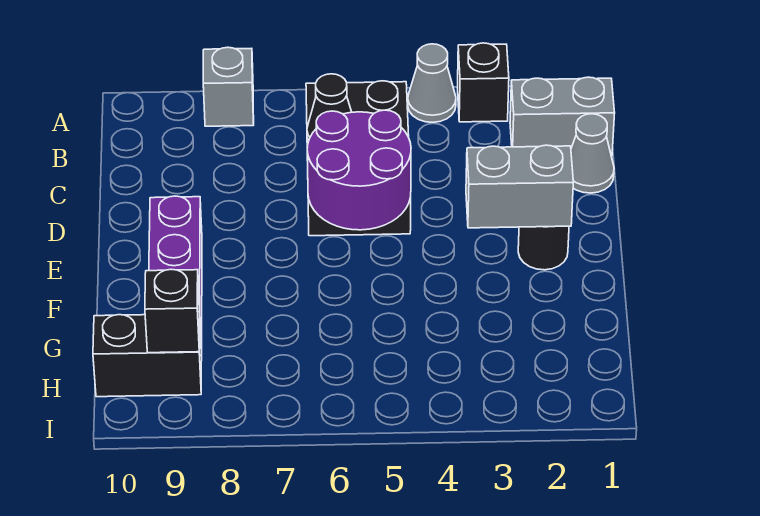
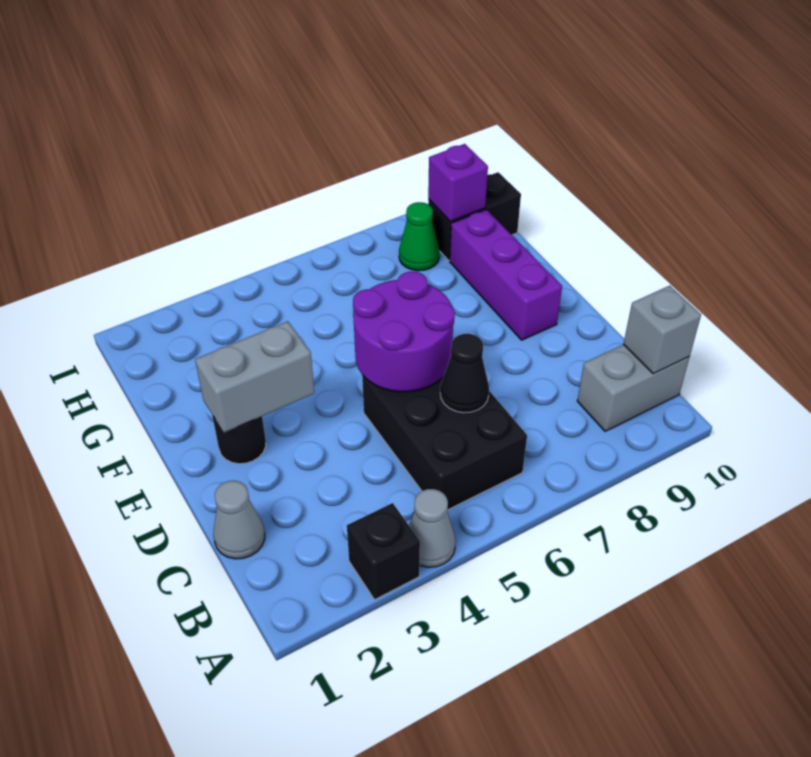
grey 1x1 brick [203,47,254,126] -> grey 1x1 brick moved to [624,286,701,374]
grey 1x2 brick [510,77,615,156] -> grey 1x2 brick moved to [577,344,689,431]
none -> green 1x1 cone [399,202,439,271]
black 1x1 brick [145,269,200,353] -> purple 1x1 brick [428,144,488,222]

